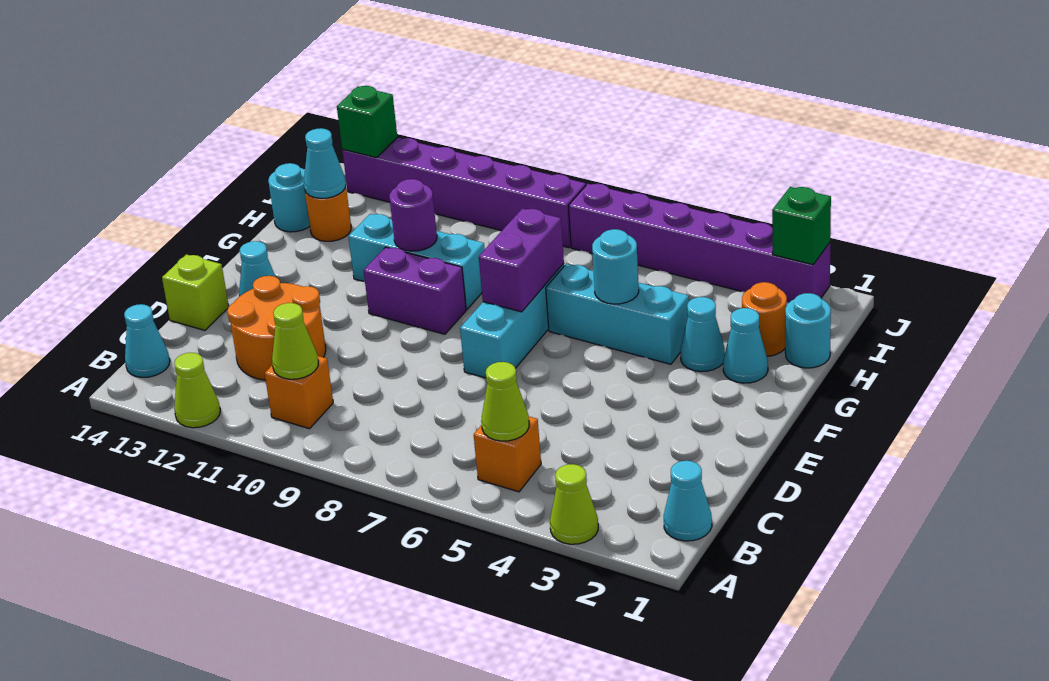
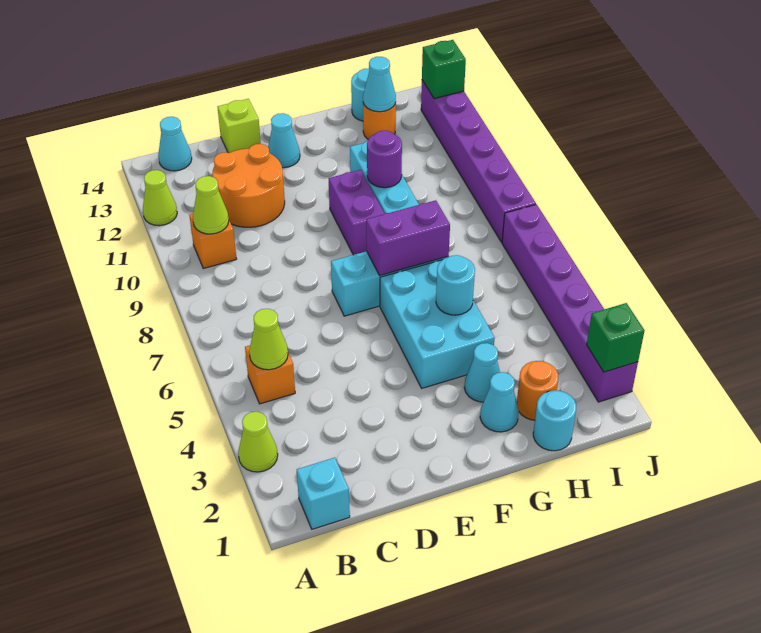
cyan 1x1 cone [664,461,712,541] -> cyan 1x1 brick [297,458,350,529]
cyan 1x3 brick [546,264,689,364] -> cyan 2x3 brick [380,260,495,388]

